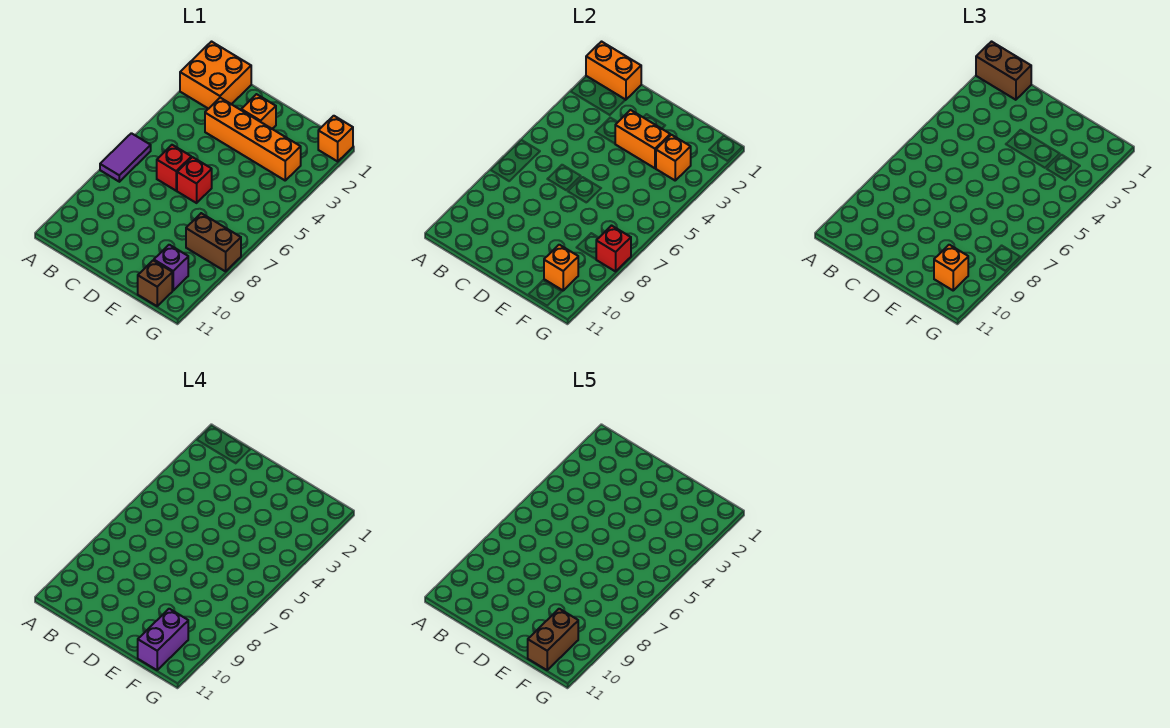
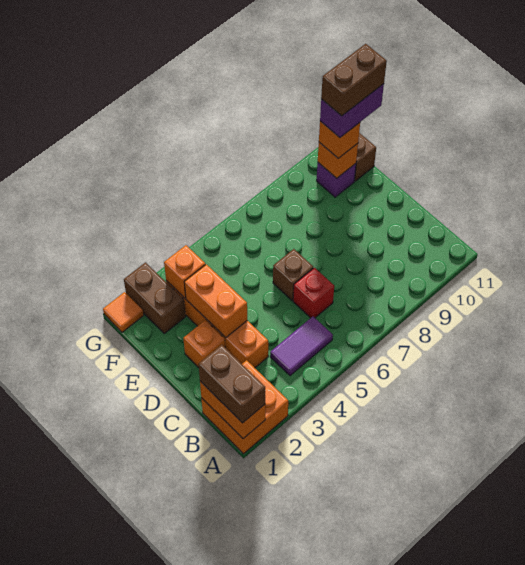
purple 1x2 tile [100,133,151,182] -> purple 1x2 tile moved to [270,317,333,376]
red 1x1 brick [177,157,212,203] -> brown 1x1 brick [273,249,313,301]
brown 1x2 brick [186,213,241,271] -> brown 1x2 brick moved to [124,263,186,333]
orange 1x1 brick [318,116,353,161] -> orange 1x1 tile [103,292,144,332]
red 1x1 brick [596,226,631,271] -> none

